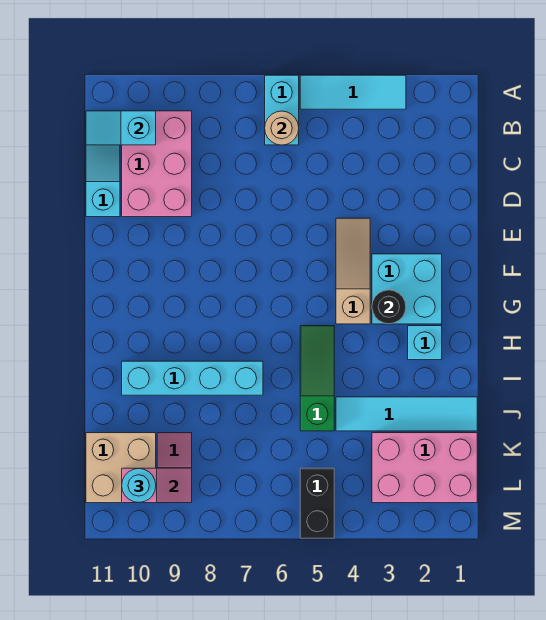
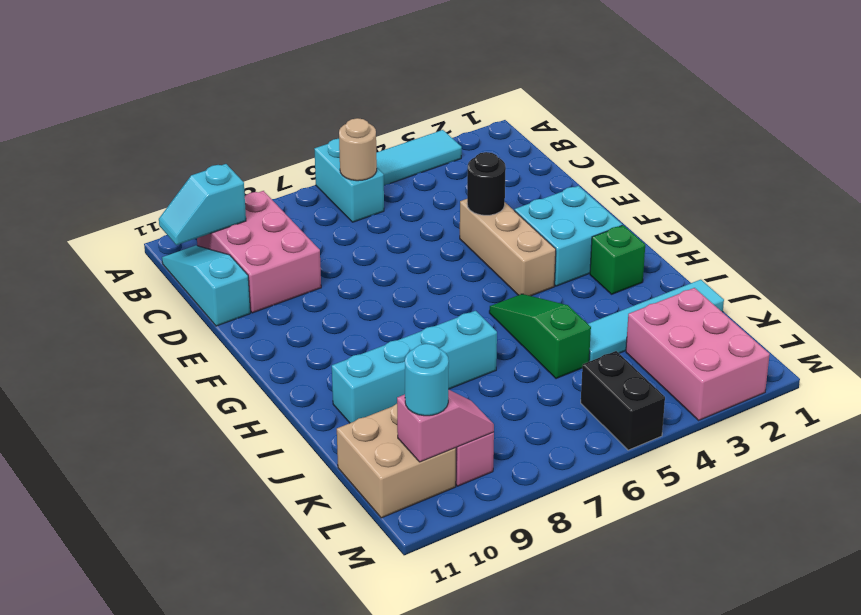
tan 1x3 slope [336,218,370,324] -> tan 1x3 brick [460,199,556,296]
black 1x1 round brick [372,290,406,324] -> black 1x1 round brick moved to [467,152,506,215]
cyan 1x1 brick [408,326,442,360] -> green 1x1 brick [590,225,645,294]
pink 2x3 brick [372,433,477,503] -> pink 2x3 brick turned to [626,288,770,420]

